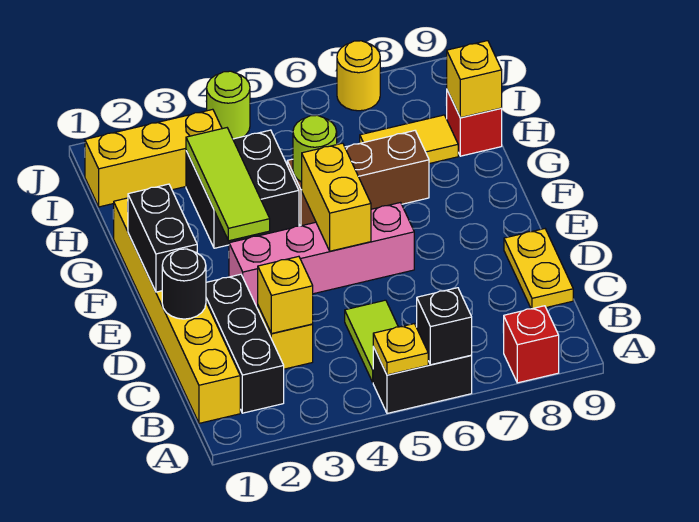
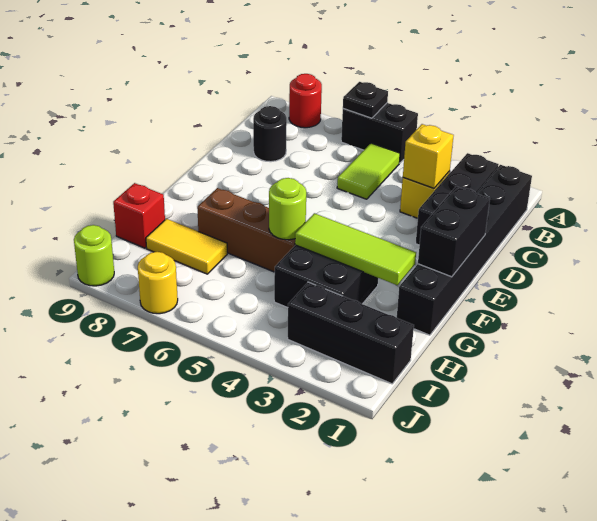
yellow 1x1 plate [373,324,428,375] -> none
black 1x1 brick [417,288,472,365] -> black 1x1 plate [343,82,388,118]
red 1x1 brick [503,306,559,383] -> red 1x1 round brick [289,74,322,128]
yellow 1x6 brick [113,198,240,423] -> black 1x6 brick [397,165,532,335]
yellow 1x2 plate [504,229,573,309] -> none
black 1x1 round brick [162,249,206,319] -> black 1x1 round brick moved to [253,106,287,162]
pink 1x4 brick [229,203,414,307] -> none
yellow 1x2 brick [302,143,371,251] -> none
lime 1x3 tile [186,128,270,241] -> lime 1x3 tile turned to [295,213,416,285]
yellow 1x1 brick [447,41,502,118] -> none
yellow 1x3 brick [85,109,222,207] -> black 1x3 brick [288,282,414,384]
lime 1x1 round brick [207,71,250,139] -> lime 1x1 round brick moved to [74,225,114,286]

